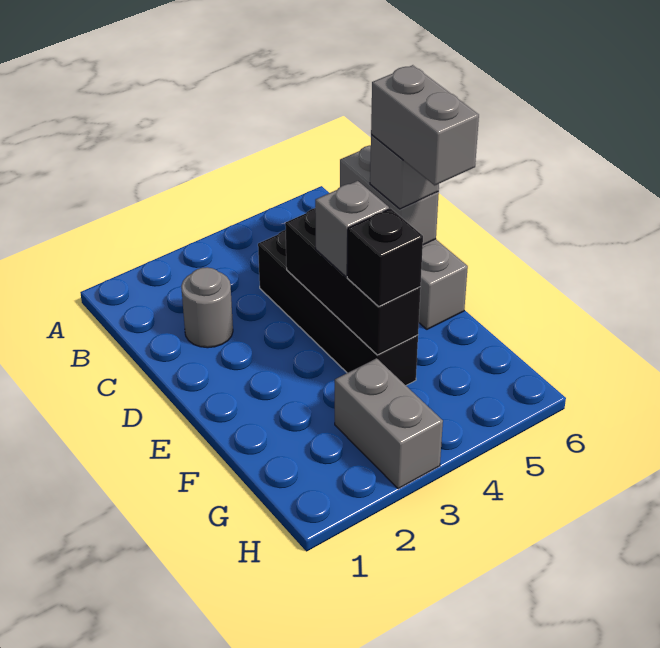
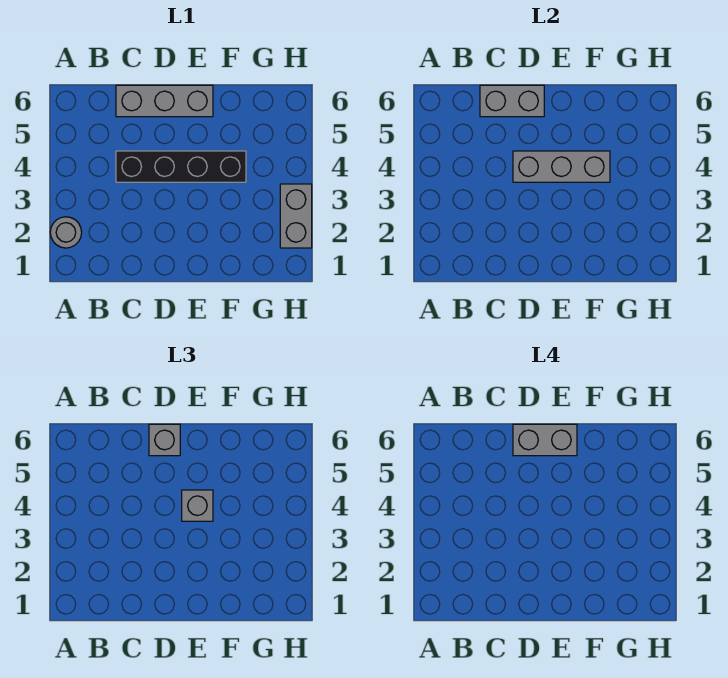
grey 1x1 round brick [181,267,233,348] -> grey 1x1 round brick moved to [50,217,82,248]
black 1x3 brick [285,208,421,355] -> grey 1x3 brick [513,151,610,182]
black 1x1 brick [347,209,423,306] -> none
grey 1x2 brick [335,358,443,489] -> grey 1x2 brick turned to [280,184,312,248]

